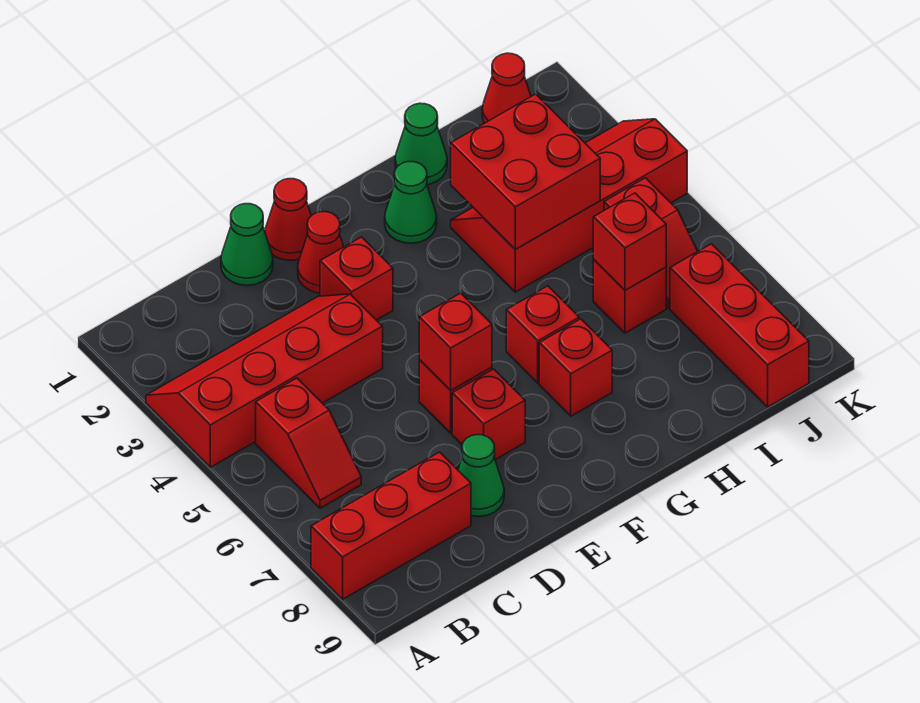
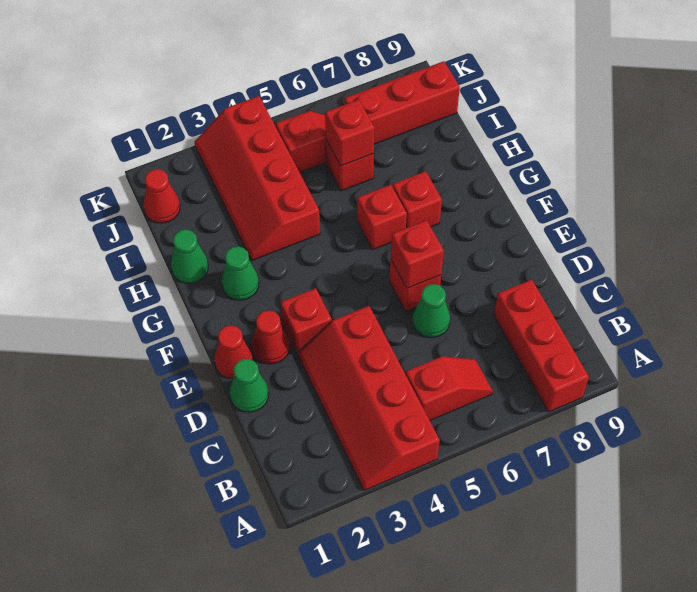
green 1x1 cone [458,435,504,517] -> green 1x1 cone moved to [413,284,450,338]
red 1x1 brick [452,369,525,460] -> none
red 2x2 brick [451,94,600,249] -> none

